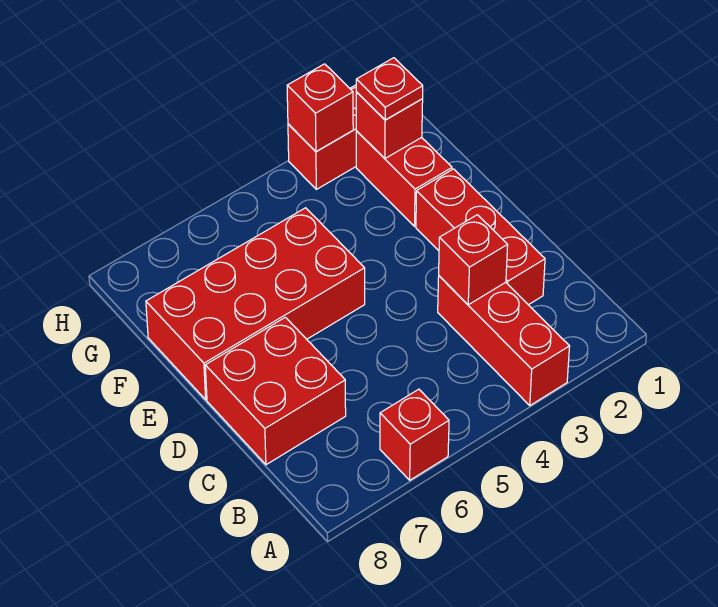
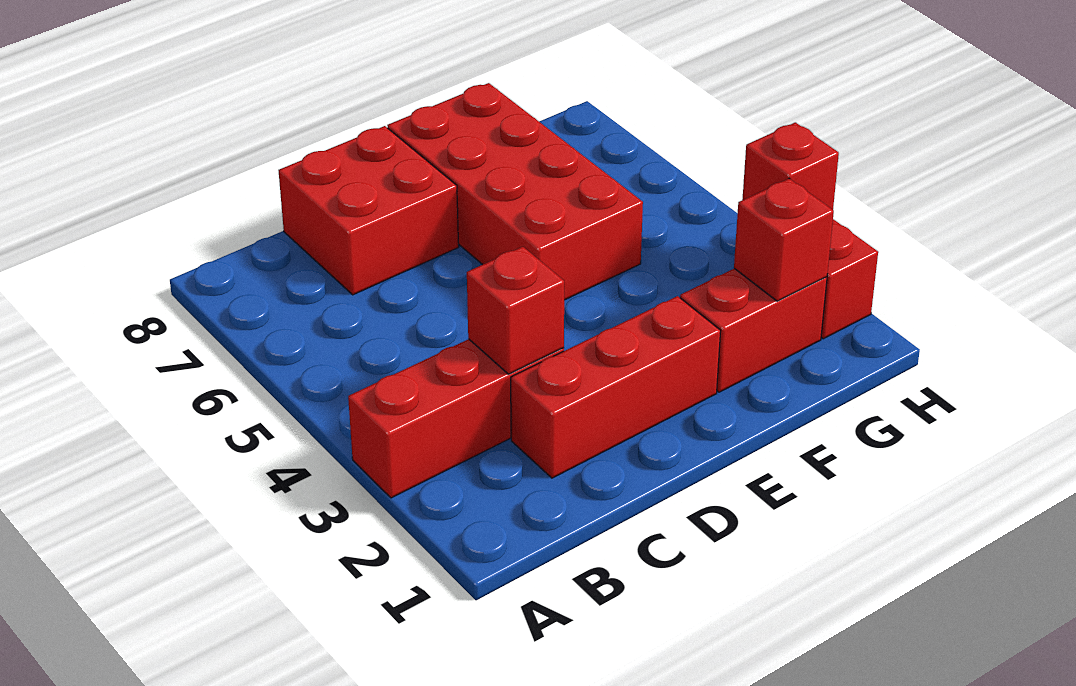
red 1x1 brick [380,389,449,480] -> none
red 1x1 plate [356,58,423,120] -> none

